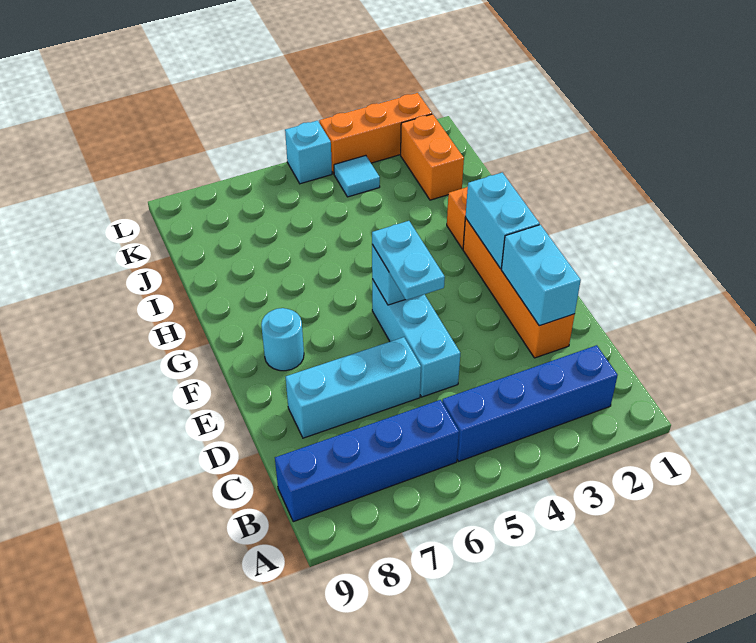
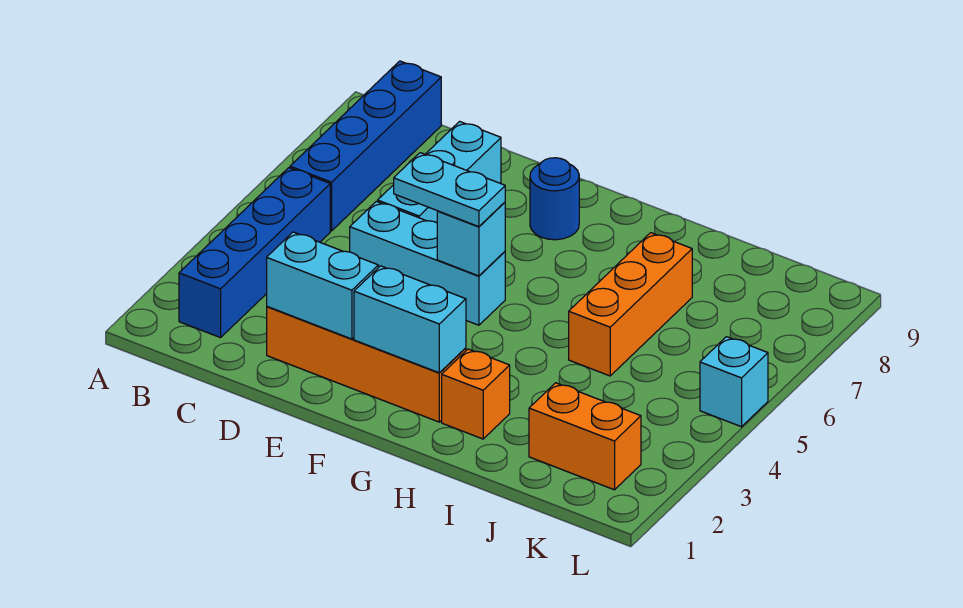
cyan 1x1 round brick [261,308,304,371] -> blue 1x1 round brick [530,158,579,240]
cyan 1x1 tile [334,155,380,197] -> none
orange 1x3 brick [319,93,432,174] -> orange 1x3 brick moved to [569,233,692,376]

